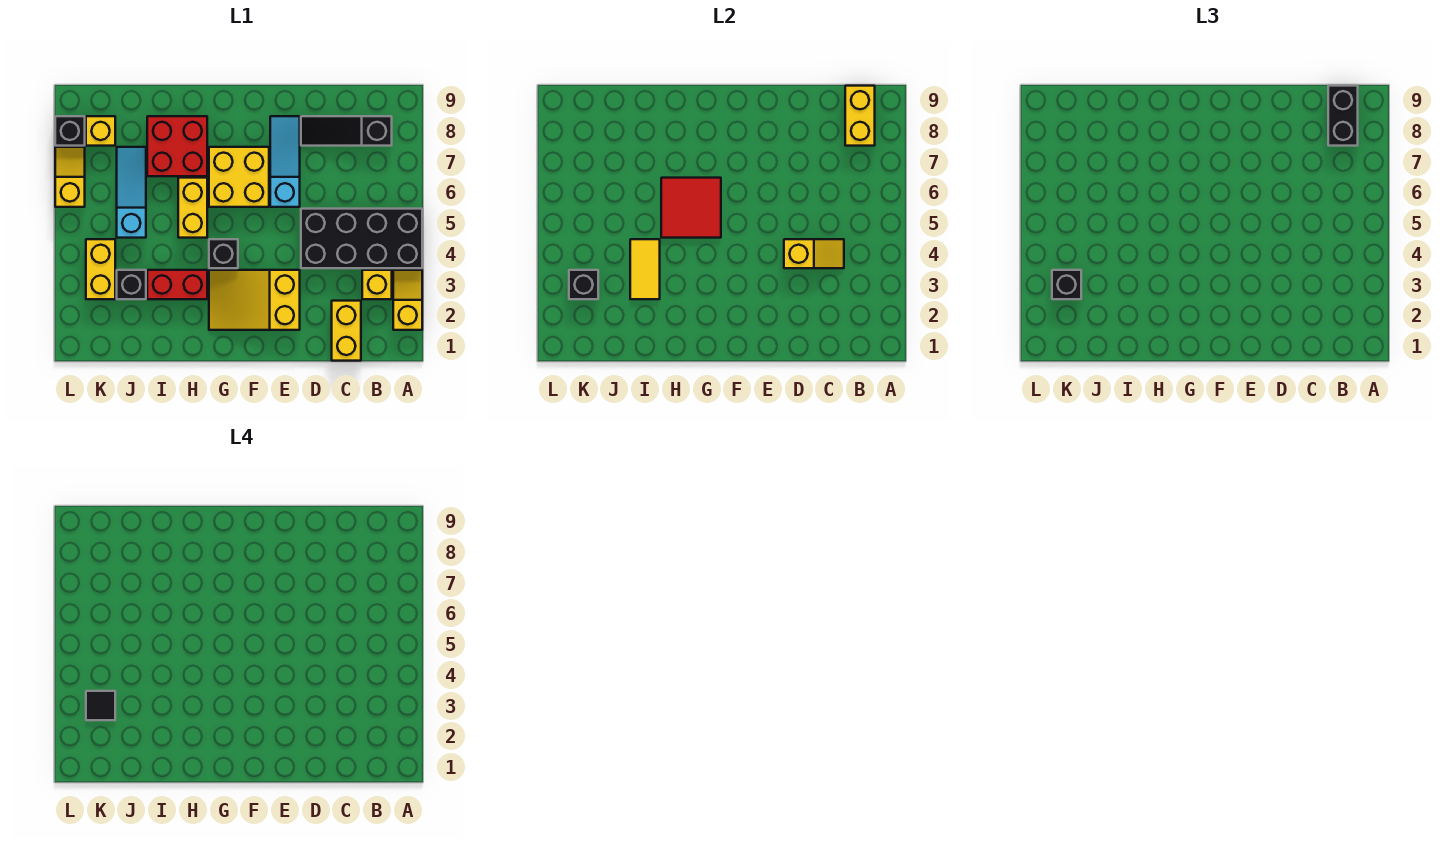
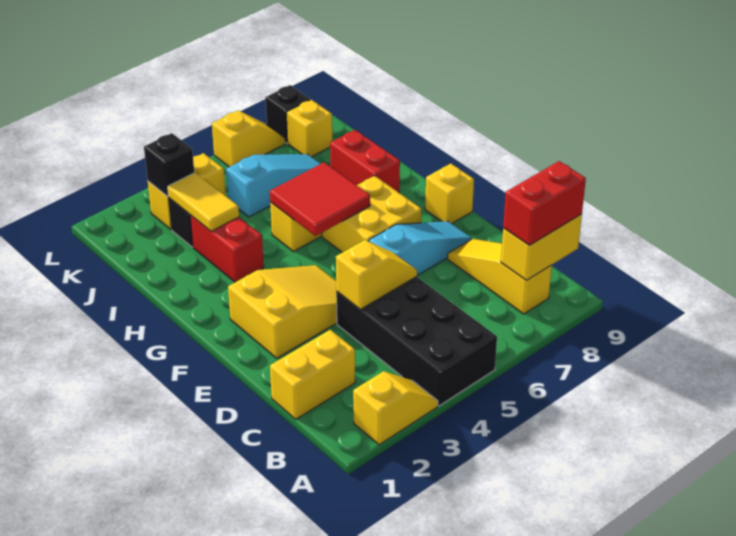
yellow 1x1 brick [362,270,392,299] -> yellow 1x1 brick moved to [425,164,474,224]
black 1x3 slope [301,116,392,146] -> yellow 1x3 slope [448,239,552,314]
black 1x2 brick [1328,86,1358,146] -> red 1x2 brick [503,161,586,245]
yellow 1x2 slope [784,239,844,268] -> yellow 1x2 slope turned to [336,240,417,309]
yellow 2x3 slope [209,270,300,330] -> yellow 2x3 slope turned to [228,265,337,358]
black 1x1 brick [209,239,238,268] -> none
red 2x2 brick [147,116,207,176] -> red 1x2 brick [330,130,400,192]
yellow 1x2 tile [630,239,660,299] -> yellow 1x2 tile turned to [168,173,239,231]
black 1x1 brick [1052,270,1081,299] -> none
black 1x1 tile [86,691,115,720] -> none

